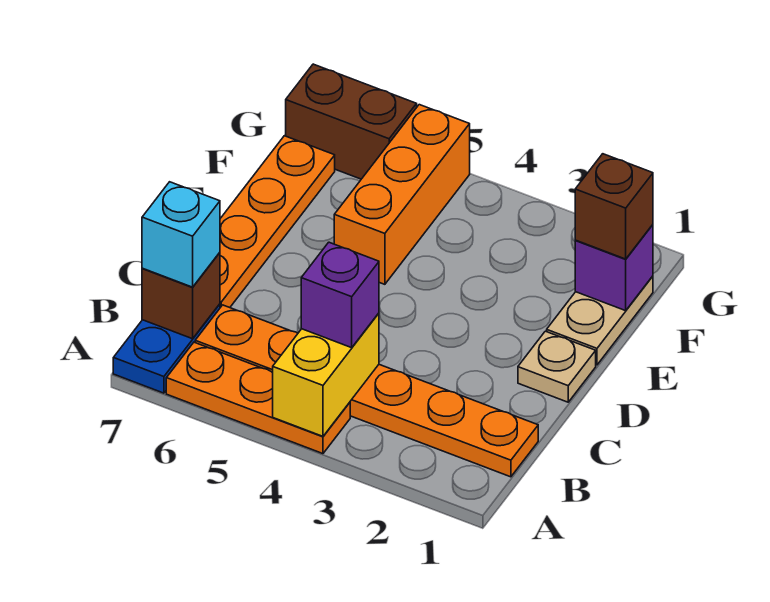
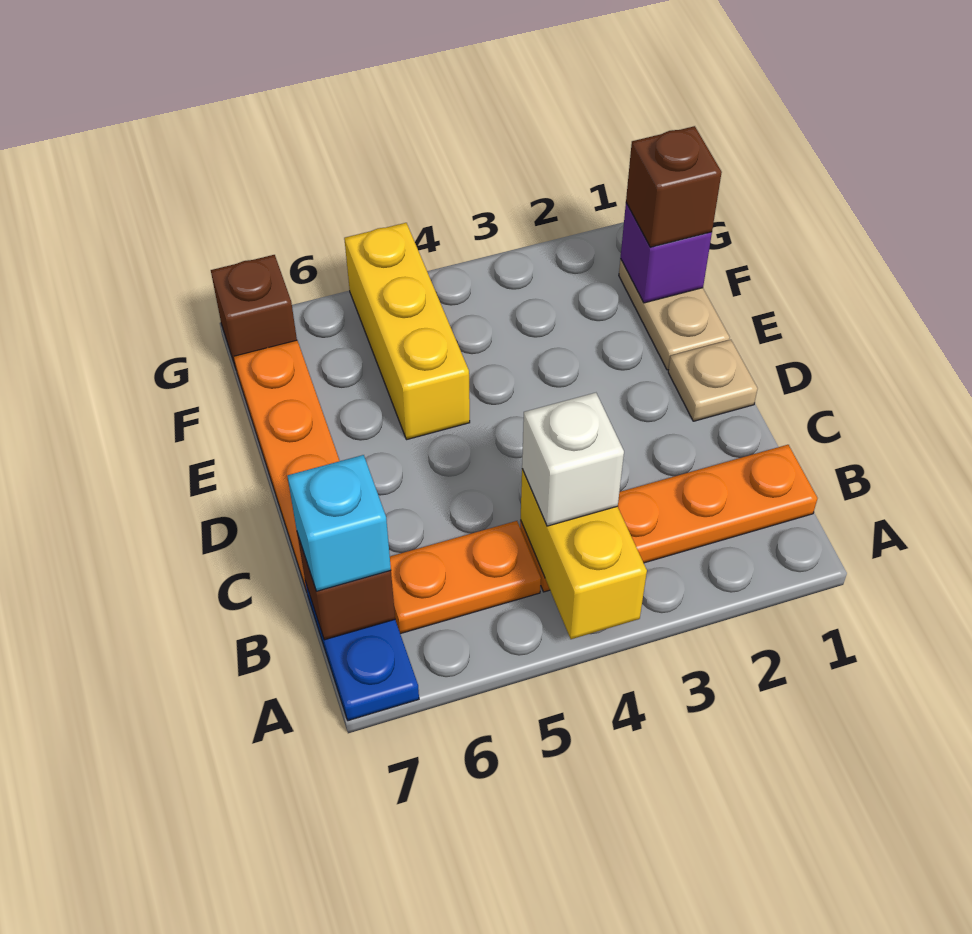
orange 1x3 plate [166,342,350,454] -> none
purple 1x1 brick [301,242,379,348] -> white 1x1 brick [522,393,624,526]
orange 1x3 brick [334,105,470,284] -> yellow 1x3 brick [344,223,470,440]
brown 1x2 brick [286,64,417,179] -> brown 1x1 brick [211,255,297,368]

